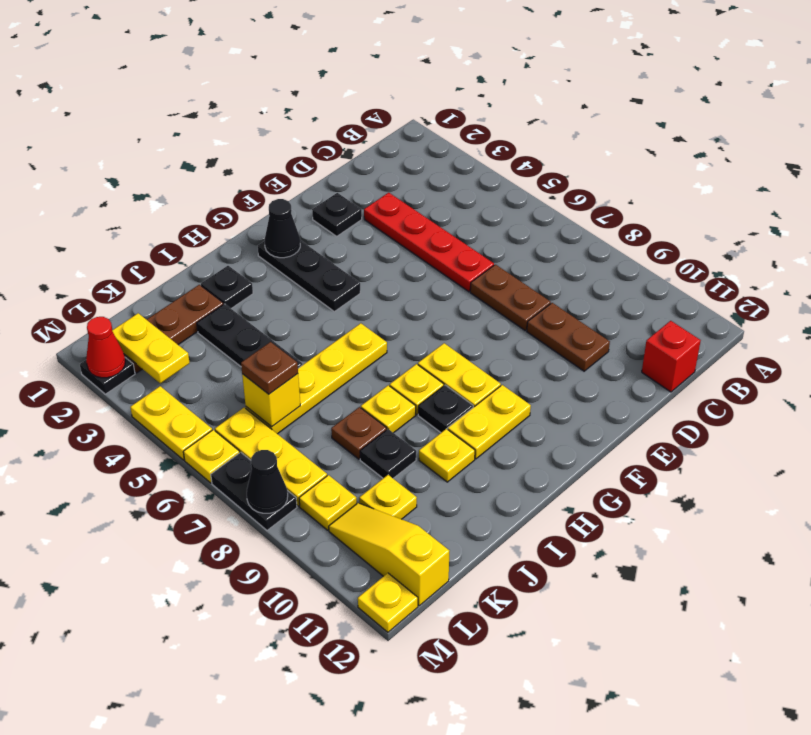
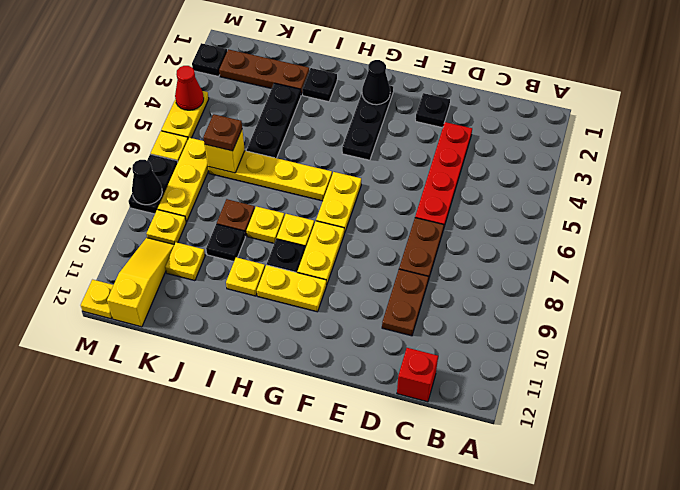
yellow 1x2 plate [112,313,190,383] -> yellow 1x2 plate moved to [316,172,361,233]
red 1x1 cone [86,317,125,378] -> red 1x1 cone moved to [175,66,204,110]

